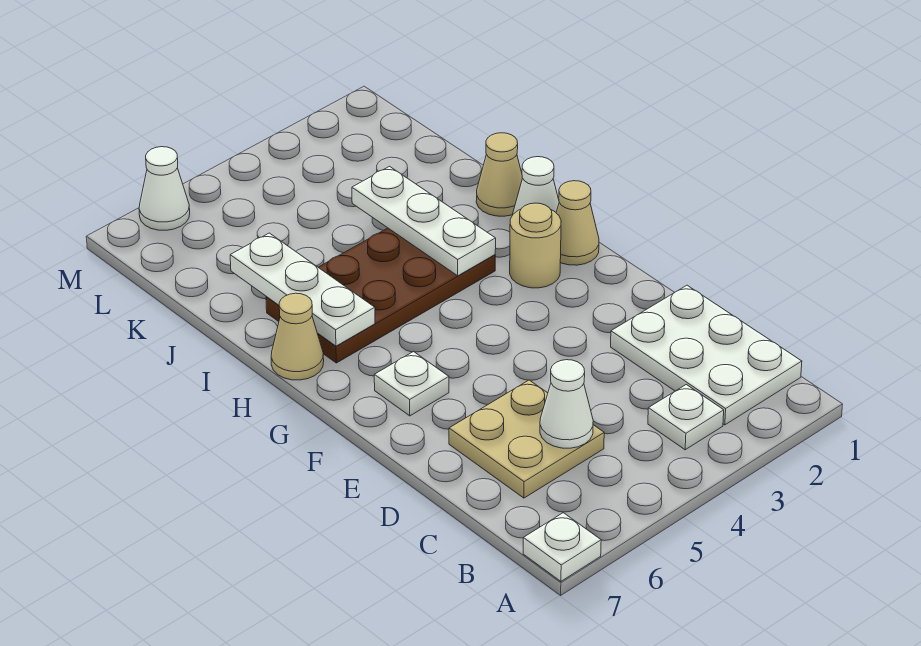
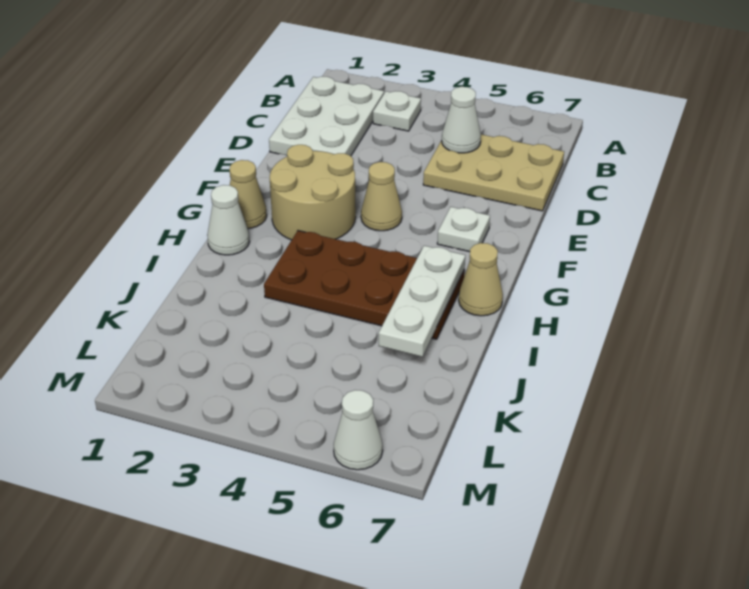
white 1x1 plate [523,513,601,581] -> none
tan 2x2 plate [449,380,604,498] -> tan 2x3 plate [423,134,564,211]
tan 1x1 round brick [510,203,561,288] -> tan 2x2 round brick [270,145,356,240]
white 1x3 plate [352,166,496,276] -> none
tan 1x1 cone [476,133,522,216] -> tan 1x1 cone moved to [361,162,402,231]

